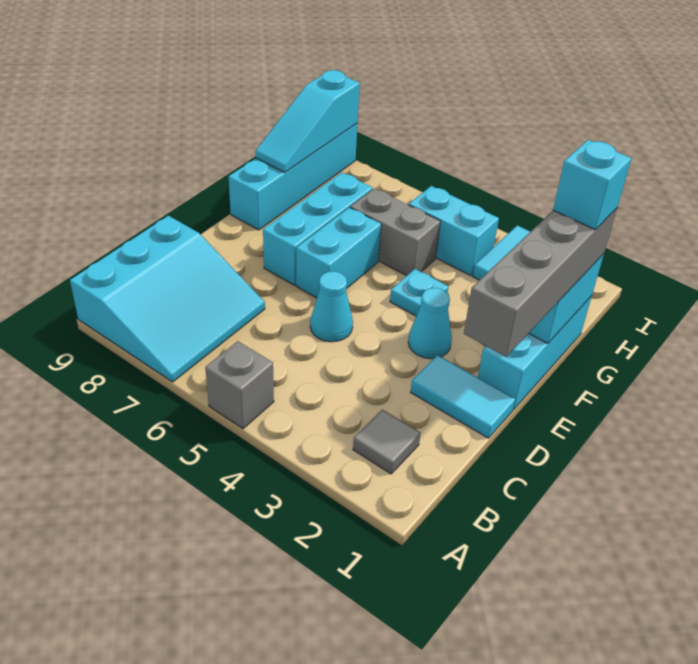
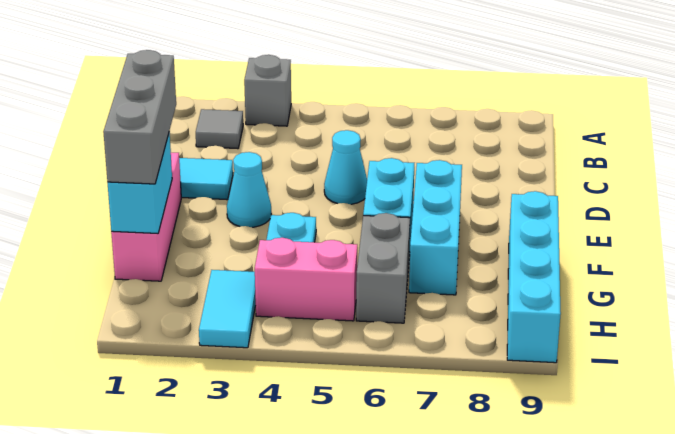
grey 1x1 brick [205,341,274,429] -> grey 1x1 brick moved to [244,55,291,126]
cyan 3x3 slope [70,216,265,382] -> none
grey 1x4 brick [464,208,617,356] -> grey 1x3 brick [103,50,176,184]
cyan 1x3 brick [478,296,592,410] -> pink 1x3 brick [111,153,181,281]
cyan 1x1 brick [553,140,632,229] -> none
grey 1x2 brick [350,188,441,276] -> grey 1x2 brick turned to [356,213,410,323]
cyan 1x3 slope [256,70,360,172] -> none
cyan 1x2 brick [409,186,499,276] -> pink 1x2 brick [255,238,357,321]

